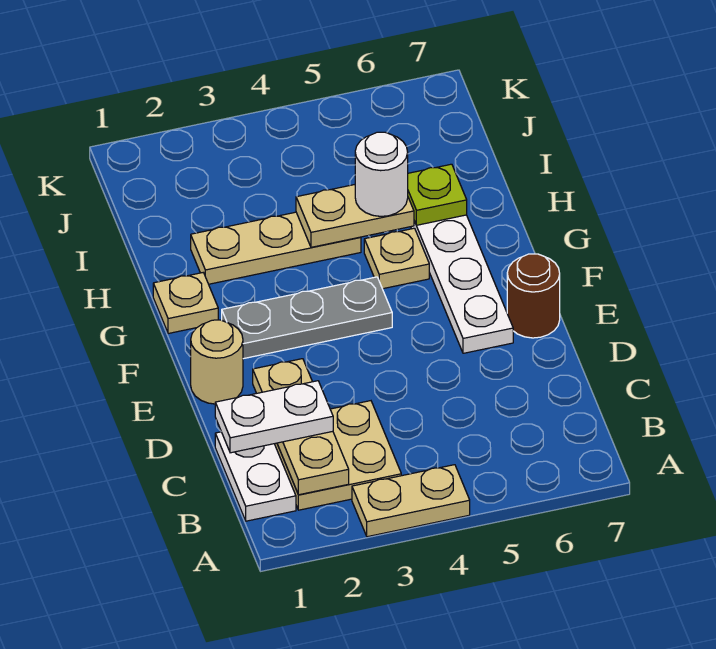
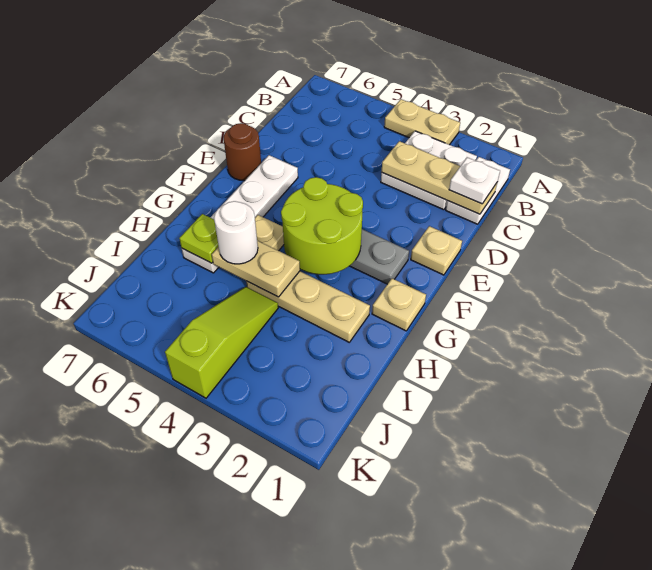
tan 2x2 plate [275,401,401,510] -> white 2x2 plate [381,131,477,210]
tan 1x3 plate [253,359,349,495] -> tan 1x3 plate turned to [382,141,497,214]
white 1x2 plate [215,381,333,453] -> white 1x1 plate [449,157,500,204]
tan 1x1 round brick [191,320,243,404] -> tan 1x1 plate [411,226,462,275]
none -> lime 2x2 round brick [281,177,363,274]
none -> lime 1x3 slope [165,287,278,398]

